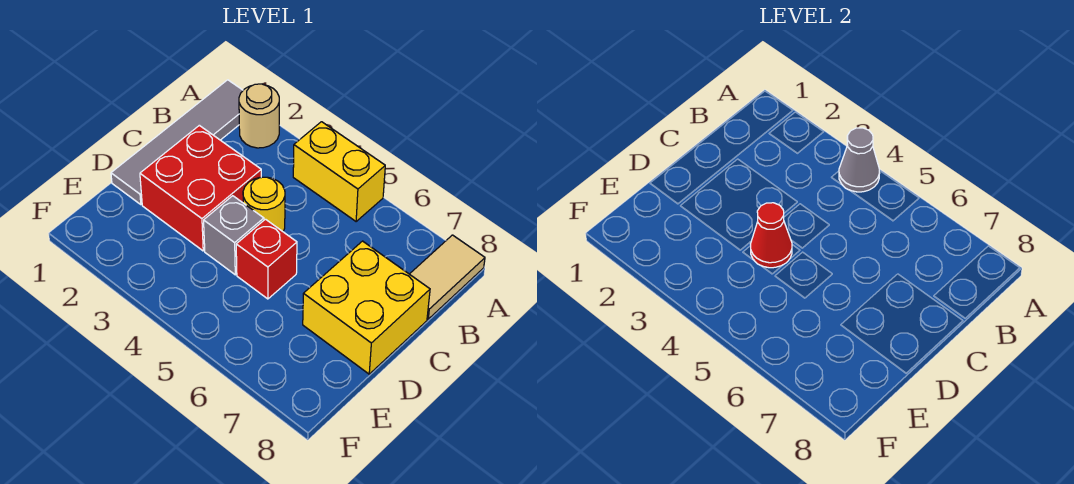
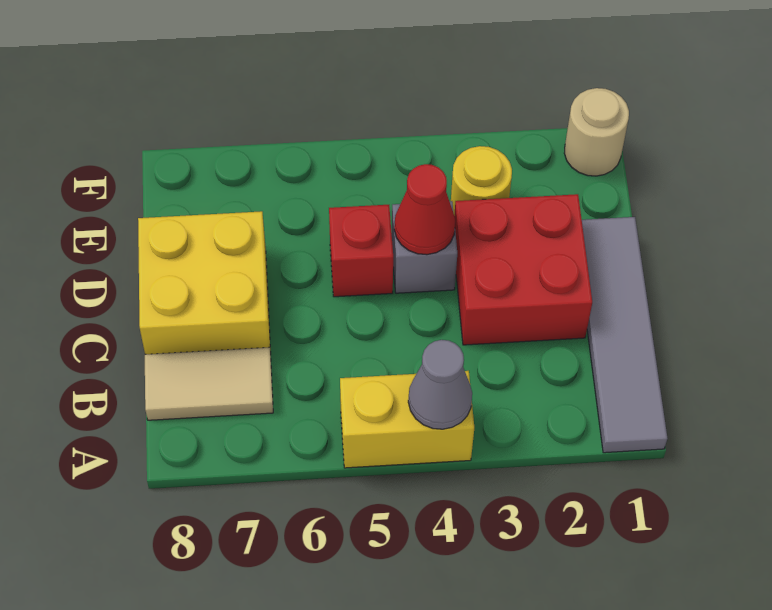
tan 1x1 round brick [239,84,279,148] -> tan 1x1 round brick moved to [564,88,629,176]
tan 1x2 tile [410,235,485,319] -> tan 1x2 tile turned to [145,347,273,420]
yellow 1x1 round brick [243,177,285,231] -> yellow 1x1 round brick moved to [451,146,512,214]

